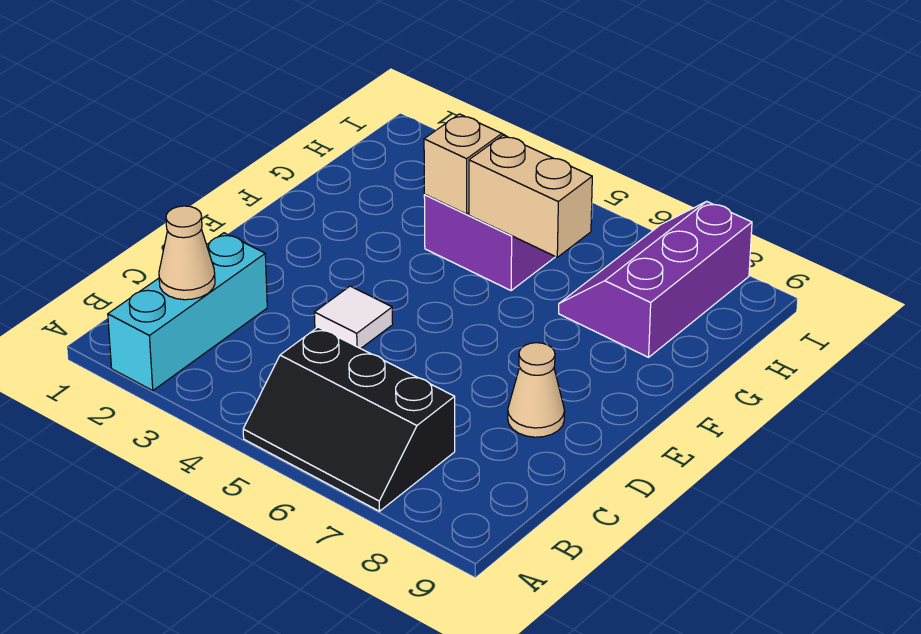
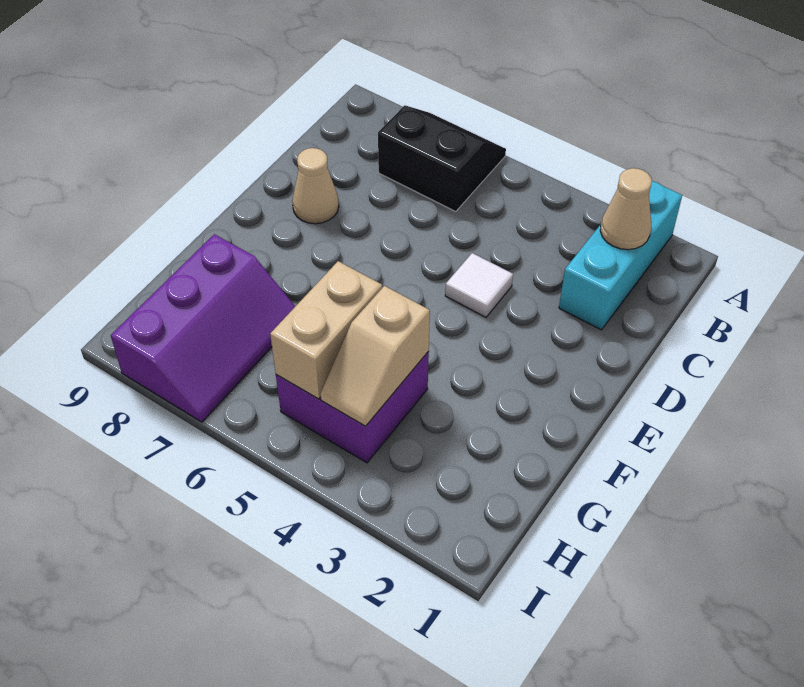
black 2x3 slope [243,327,455,511] -> black 2x2 slope [378,105,506,212]
tan 1x2 brick [469,135,592,257] -> tan 1x2 brick turned to [270,261,382,399]

